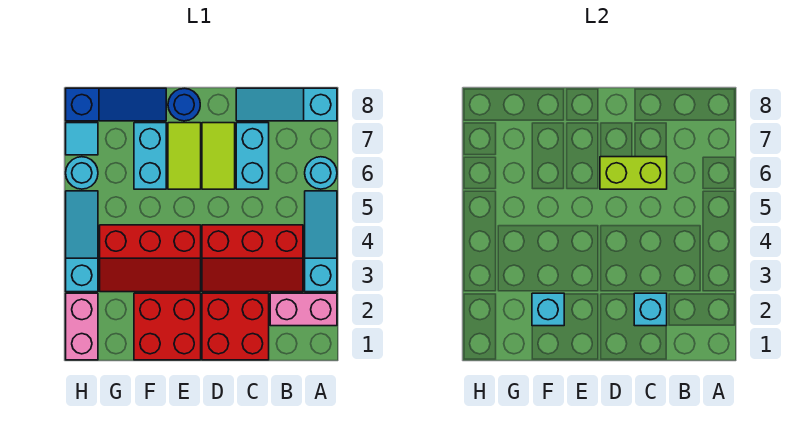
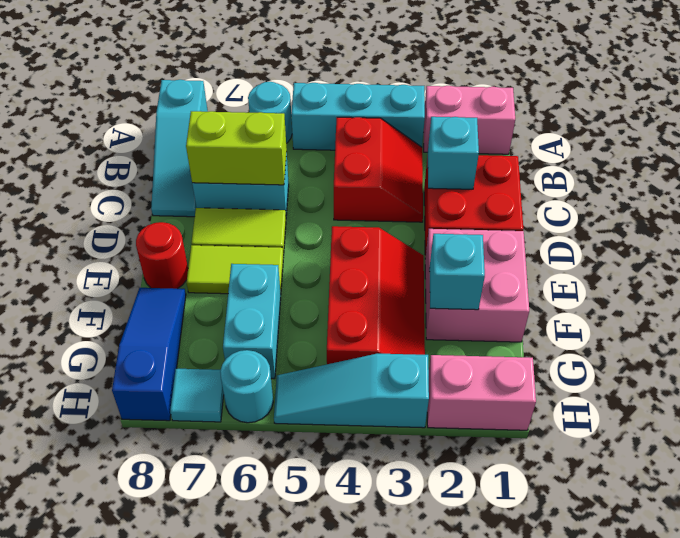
pink 1x2 brick [270,293,337,326] -> pink 1x2 brick turned to [423,86,515,154]
cyan 1x3 slope [305,191,337,292] -> cyan 1x3 brick [291,83,425,150]
red 2x3 slope [202,225,303,292] -> red 2x2 slope [334,117,423,222]
lime 1x2 brick [600,157,667,189] -> lime 1x2 brick turned to [186,111,287,185]
red 2x2 brick [134,293,201,360] -> pink 2x2 brick [425,229,529,342]
blue 1x1 round brick [168,88,200,121] -> red 1x1 round brick [136,222,188,289]
cyan 1x2 brick [134,123,166,189] -> cyan 1x2 brick turned to [223,264,281,379]

